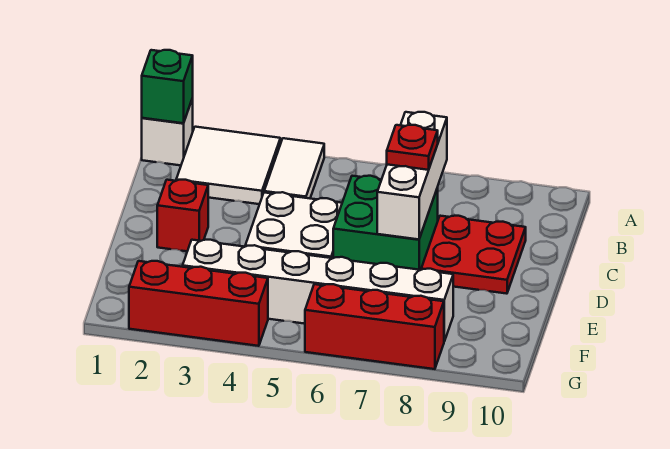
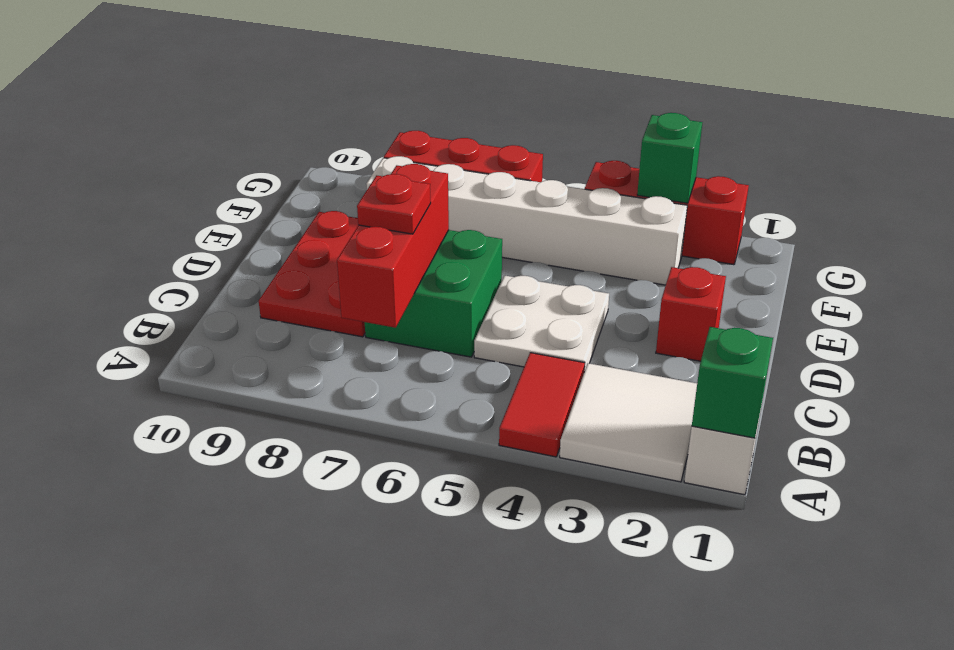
white 1x2 tile [264,138,324,198] -> red 1x2 tile [499,353,585,457]
white 1x3 brick [377,112,447,239] -> red 1x3 brick [337,164,449,328]
red 2x2 plate [421,216,526,294] -> red 2x3 plate [259,211,365,337]
none -> green 1x1 brick [637,113,702,203]

